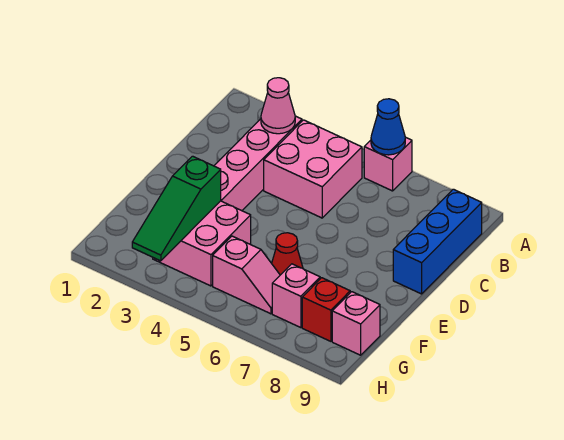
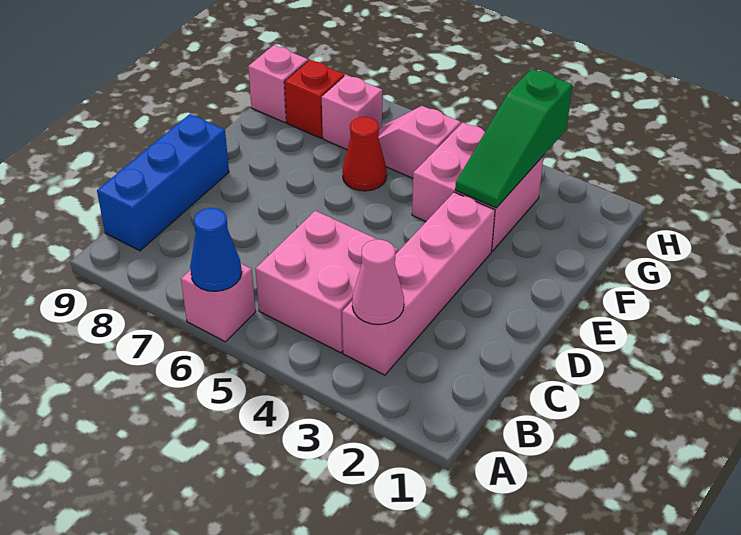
green 1x3 slope [132,156,221,261] -> green 1x3 slope turned to [455,69,572,208]

